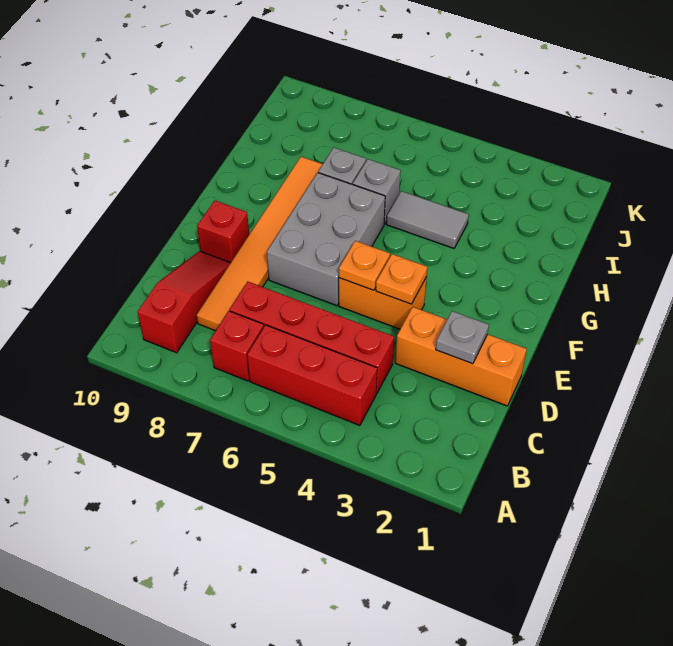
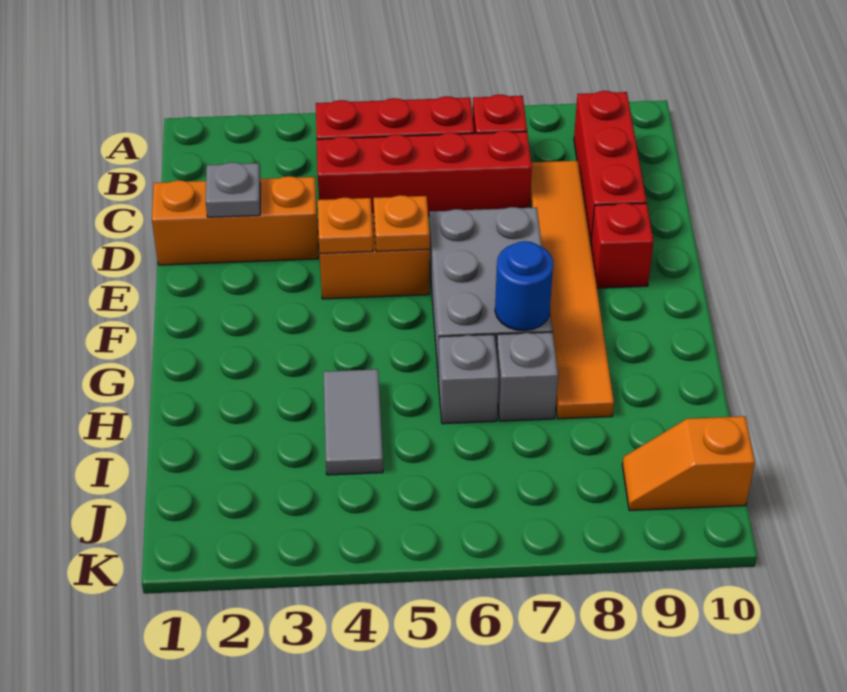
red 1x3 slope [138,251,230,353] -> red 1x3 brick [574,91,647,245]
none -> blue 1x1 round brick [495,241,553,331]
grey 1x2 tile [386,191,469,248] -> grey 1x2 tile turned to [323,369,383,475]
none -> orange 1x2 slope [622,416,755,511]

